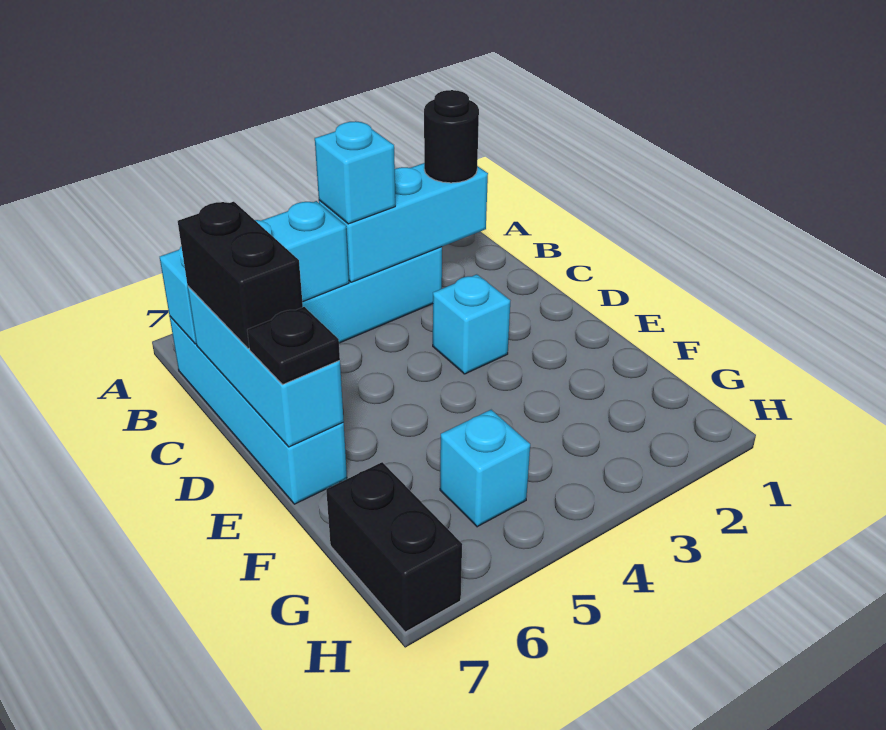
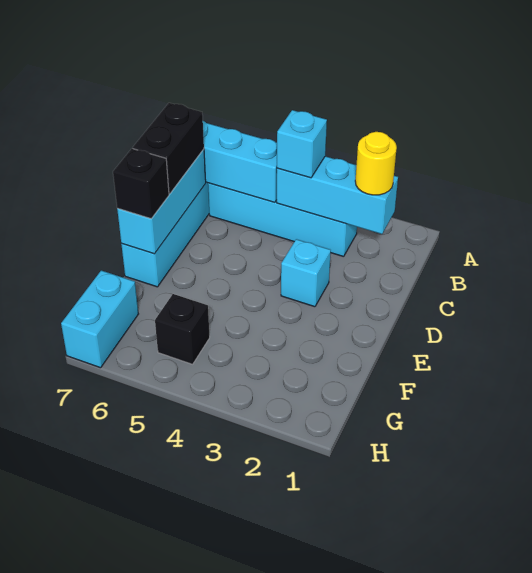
black 1x1 round brick [424,90,479,183] -> yellow 1x1 round brick [355,132,397,195]
black 1x1 plate [247,307,340,384] -> black 1x1 brick [113,149,169,219]
cyan 1x1 brick [440,410,530,527] -> black 1x1 brick [155,294,210,364]
black 1x2 brick [326,462,462,632] -> cyan 1x2 brick [61,270,138,368]

